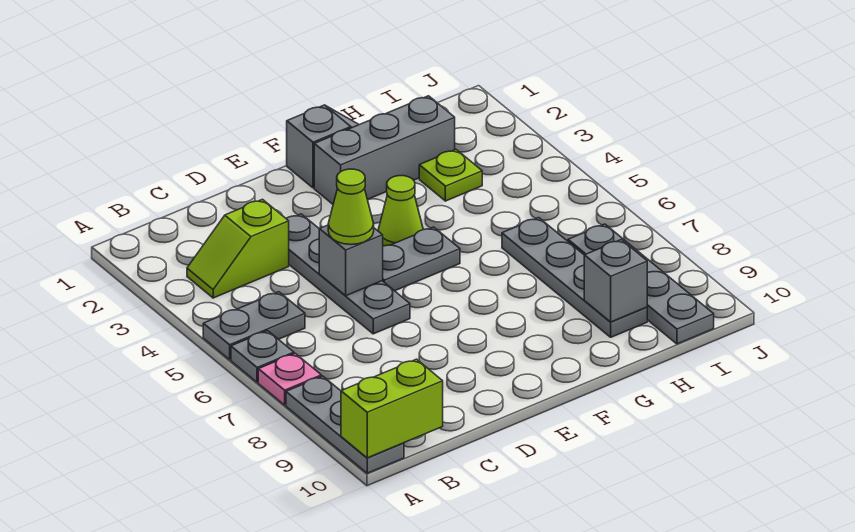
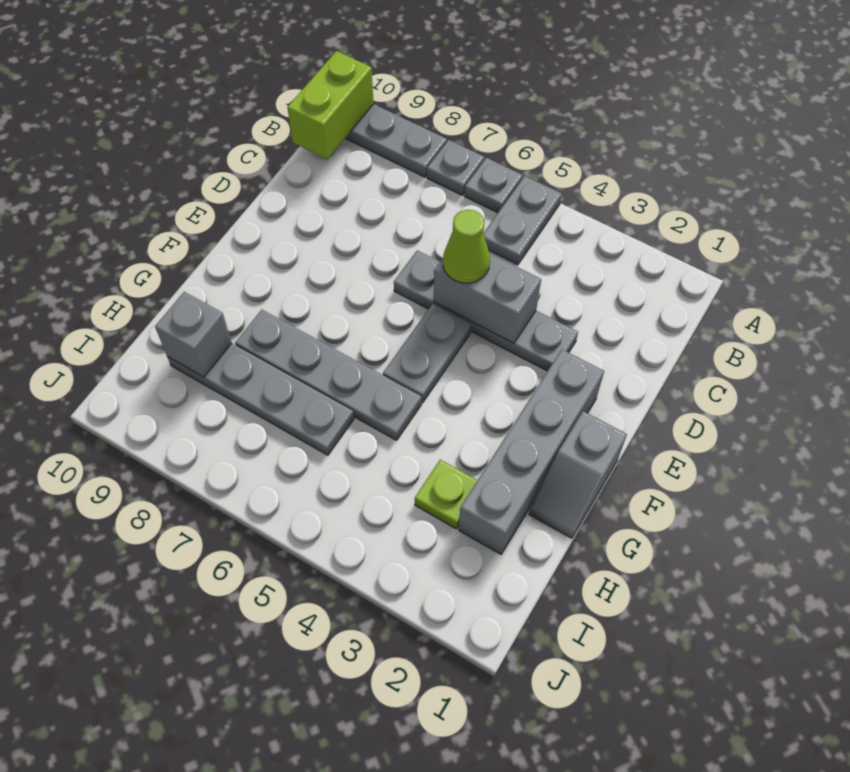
pink 1x1 plate [258,354,321,405] -> grey 1x1 plate [427,140,484,196]
lime 1x2 slope [187,199,289,298] -> none
grey 1x1 brick [319,225,383,296] -> grey 1x2 brick [434,253,541,343]
grey 1x3 brick [314,96,455,204] -> grey 1x4 brick [459,350,604,554]
lime 1x1 cone [378,176,423,246] -> none
grey 1x4 plate [568,224,714,344] -> grey 1x4 plate moved to [235,310,421,440]

